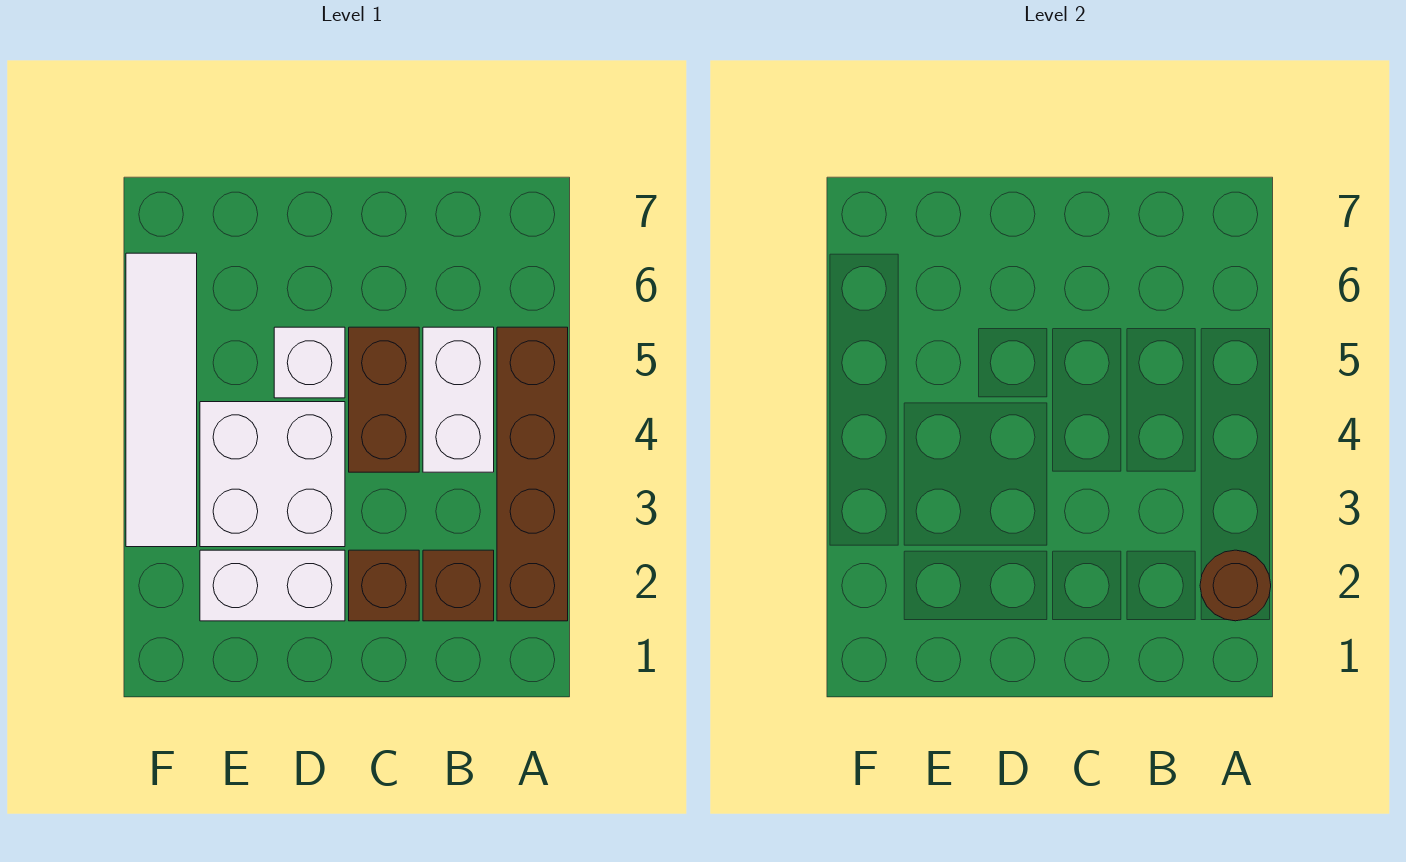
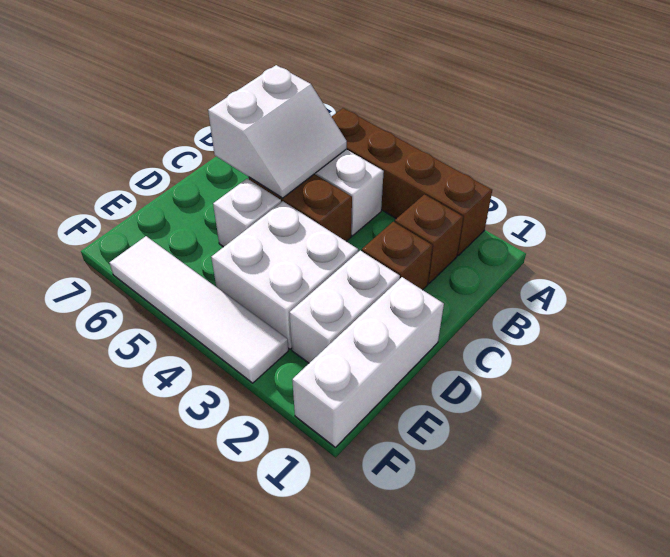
brown 1x1 round brick [1200,550,1271,621] -> none
none -> white 2x2 slope [208,65,347,198]
none -> white 1x3 brick [292,277,444,447]

